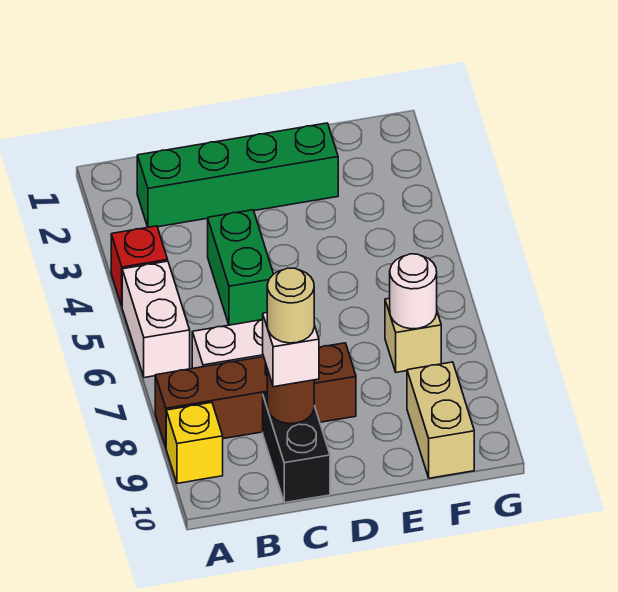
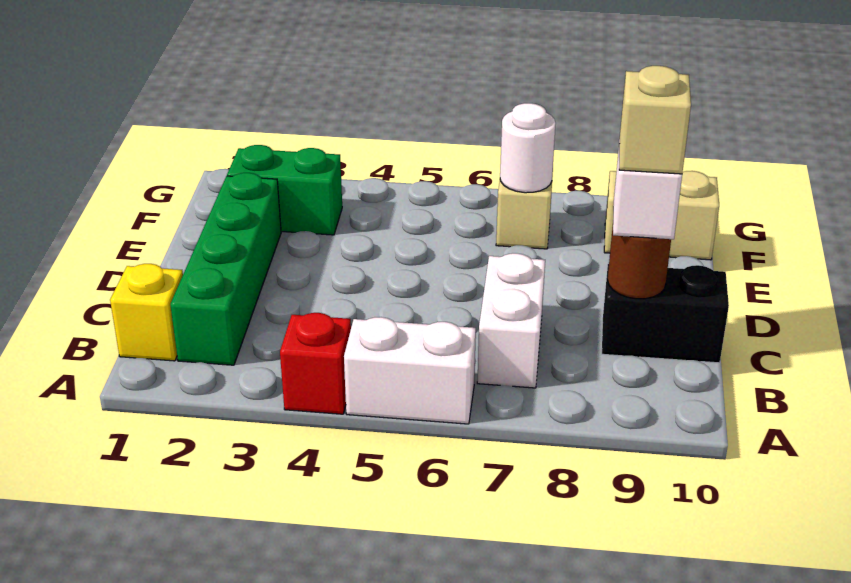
brown 1x4 brick [155,343,356,447] -> none
yellow 1x1 brick [166,402,223,483] -> yellow 1x1 brick moved to [110,264,183,361]
green 1x2 brick [208,210,273,325] -> green 1x2 brick moved to [227,145,342,235]
tan 1x1 round brick [267,268,314,343] -> tan 1x1 brick [619,66,691,174]

